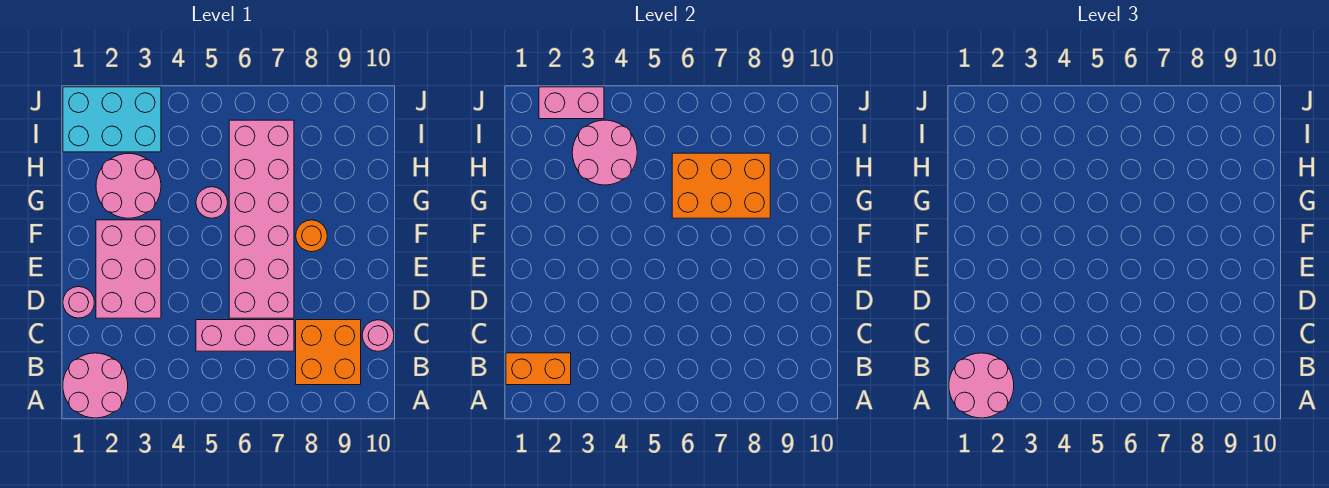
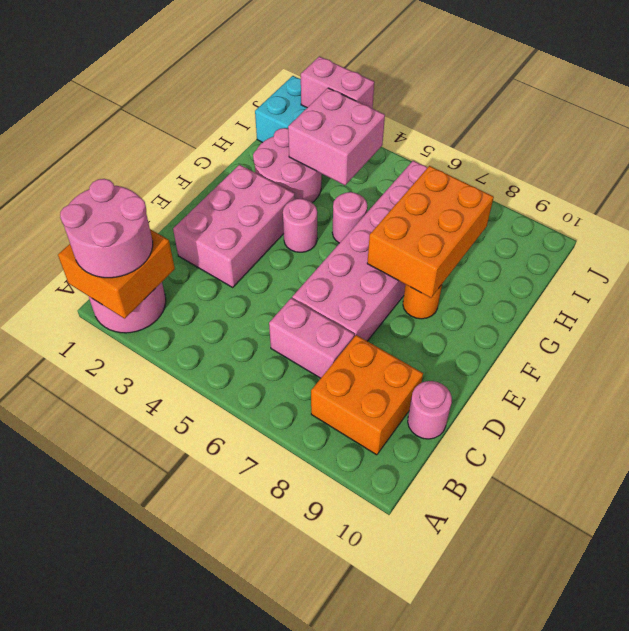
orange 1x2 brick [506,353,571,385] -> orange 2x2 brick [58,229,175,318]
pink 1x3 brick [196,320,294,351] -> pink 1x2 brick [269,298,354,378]
pink 1x1 round brick [63,287,94,318] -> pink 1x1 round brick moved to [283,199,317,252]
orange 2x3 brick [672,153,770,218] -> orange 2x3 brick turned to [367,166,494,298]
pink 2x2 round brick [572,120,637,185] -> pink 2x2 brick [288,88,385,185]

